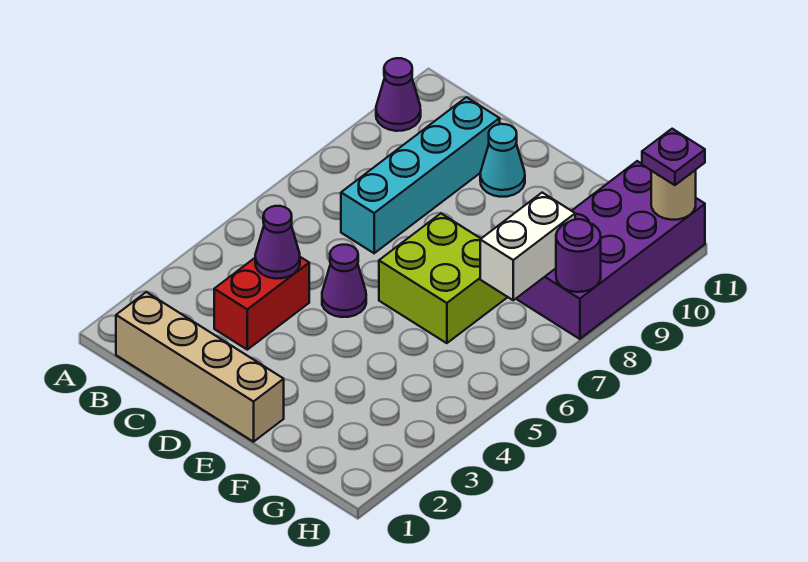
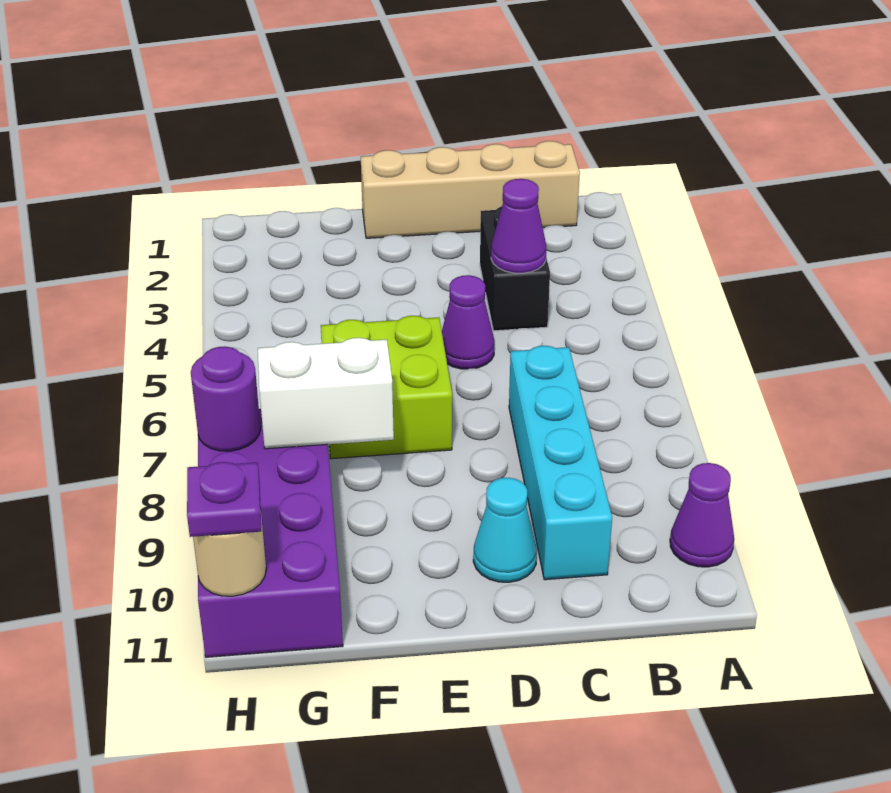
red 1x2 brick [214,257,309,350] -> black 1x2 brick [480,206,550,331]
white 1x2 brick [480,193,575,300] -> white 1x2 brick turned to [258,338,394,449]

